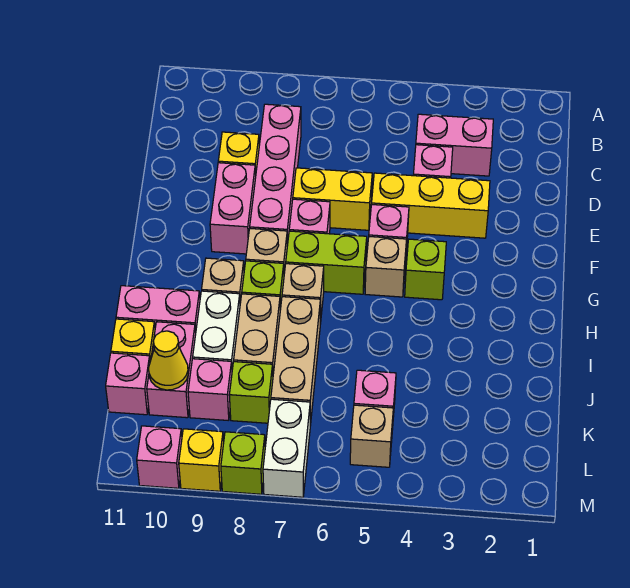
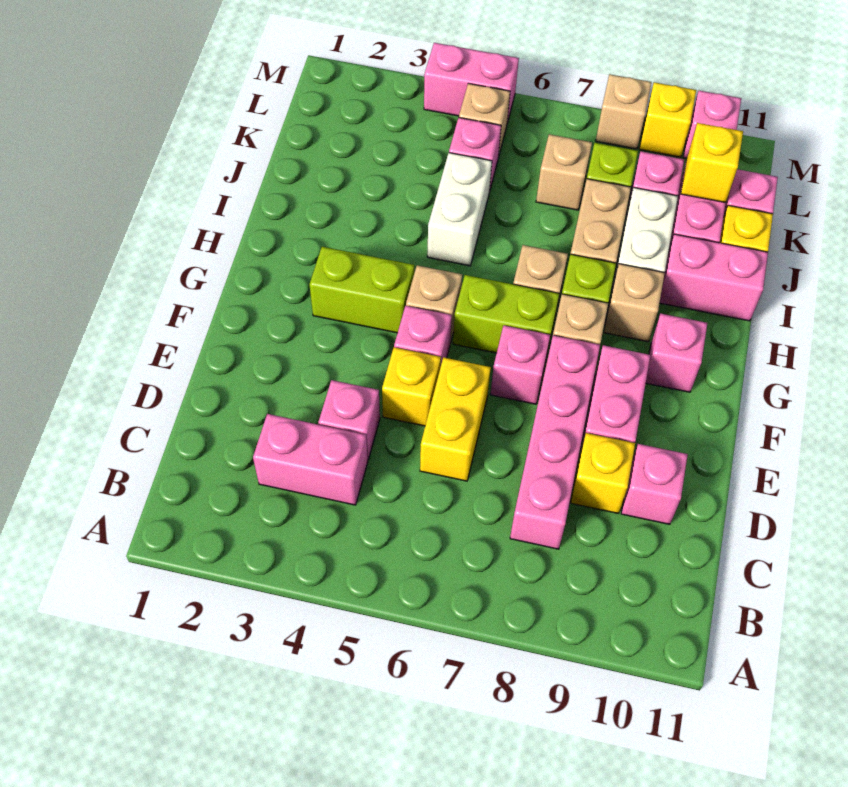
none -> pink 1x1 brick [621,444,688,524]
yellow 1x3 brick [372,173,490,238] -> yellow 1x1 brick [382,347,441,426]
yellow 1x2 brick [293,168,372,230] -> yellow 1x2 brick turned to [420,357,491,481]
lime 1x1 brick [405,239,446,300] -> lime 1x2 brick [310,247,414,333]
none -> pink 1x1 brick [646,313,707,392]
tan 1x3 brick [271,297,320,426] -> tan 1x1 brick [536,134,592,210]
yellow 1x1 cone [149,331,188,390] -> yellow 1x1 brick [681,123,743,203]
white 1x2 brick [263,399,310,497] -> white 1x2 brick moved to [427,153,492,266]
none -> pink 1x2 brick [424,43,519,123]
lime 1x1 brick [221,432,265,494] -> tan 1x1 brick [596,74,651,149]

